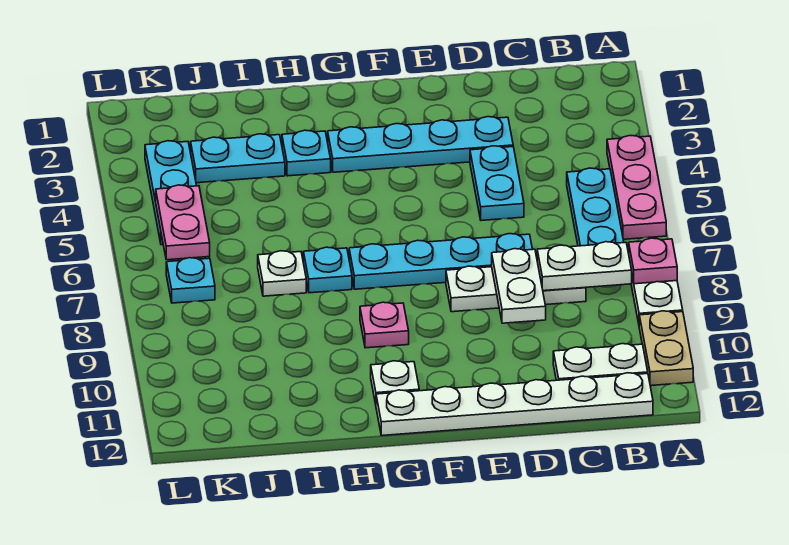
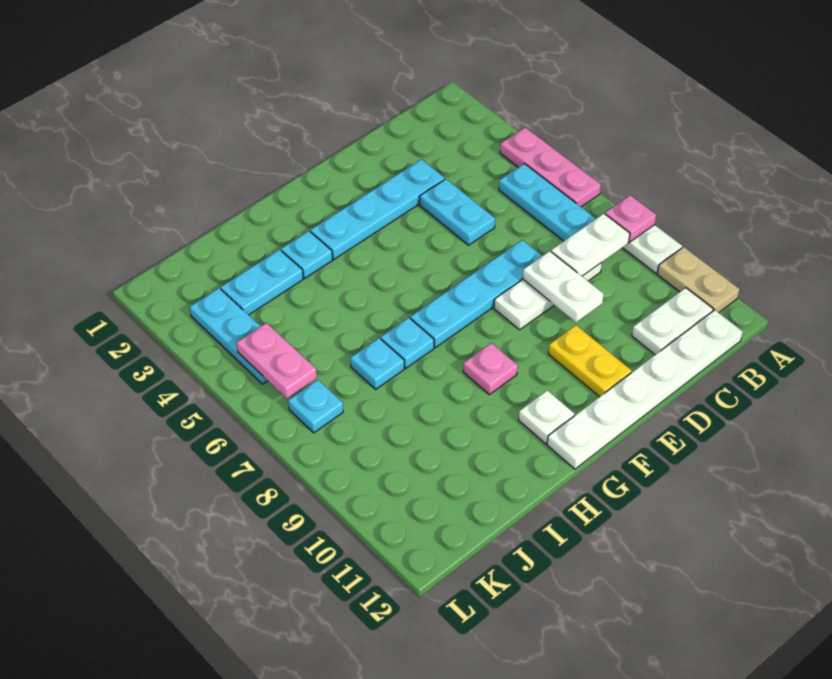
none -> yellow 1x2 plate [548,325,632,397]
white 1x1 plate [258,251,306,296] -> cyan 1x1 plate [350,338,404,389]

